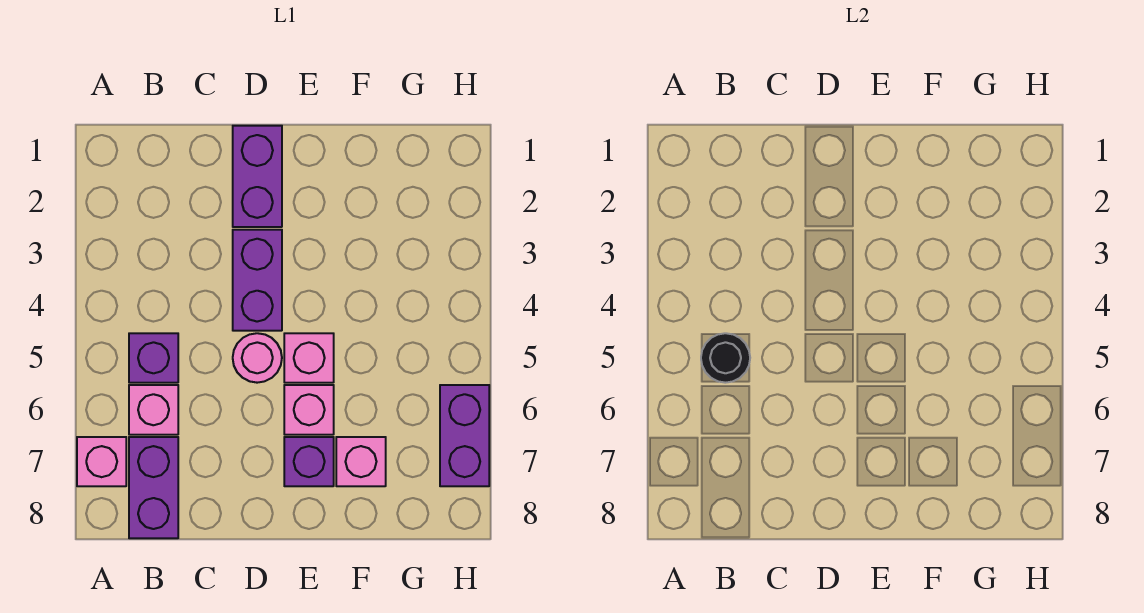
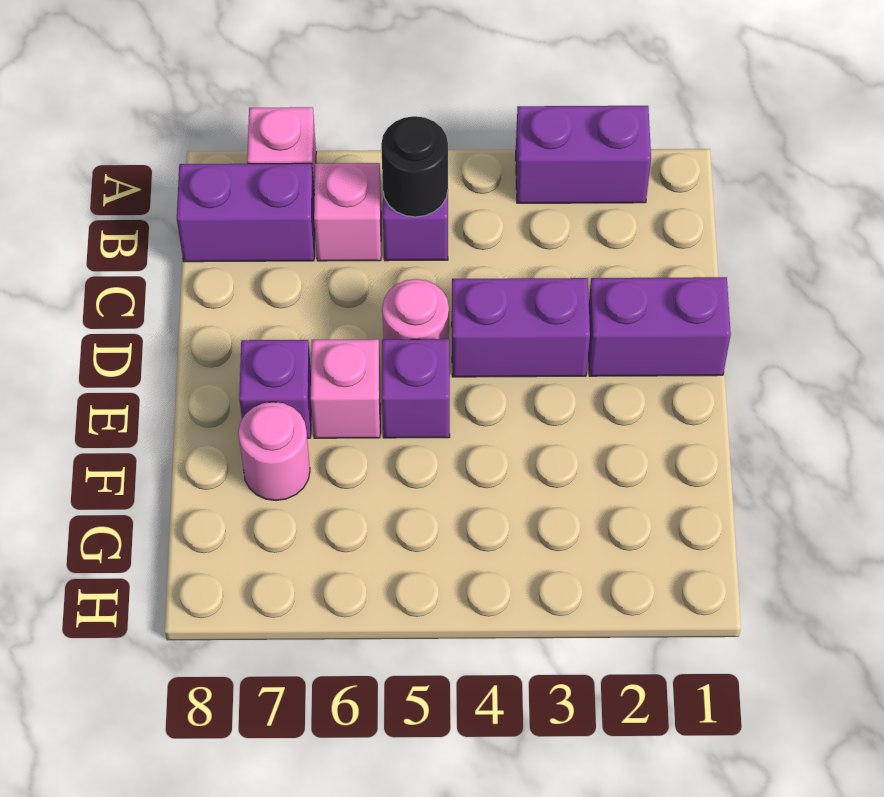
pink 1x1 brick [284,333,334,383] -> purple 1x1 brick [382,339,450,438]
pink 1x1 brick [336,437,386,486] -> pink 1x1 round brick [238,402,310,501]
purple 1x2 brick [440,385,489,486] -> purple 1x2 brick moved to [516,106,651,203]

